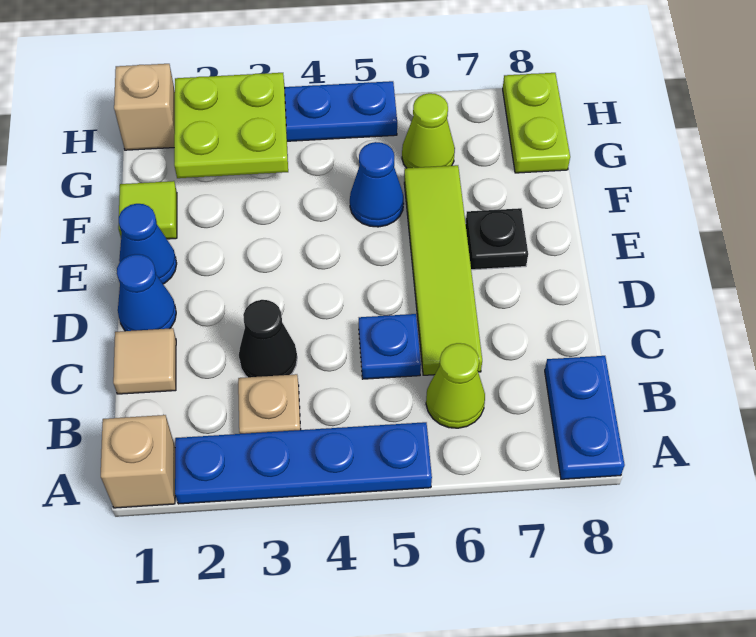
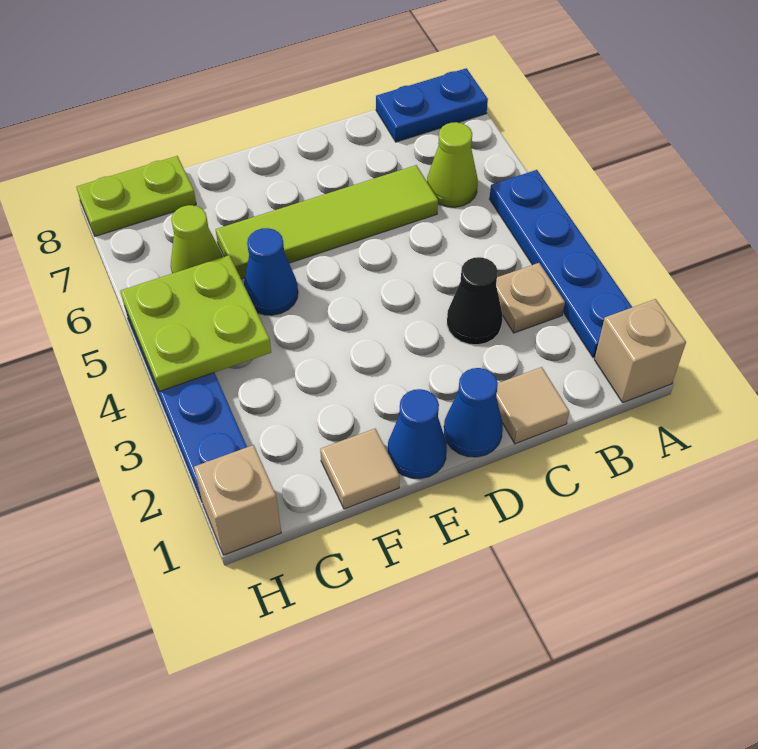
blue 1x1 plate [359,314,421,379] -> none
black 1x1 plate [466,208,528,270] -> none
lime 1x1 tile [118,181,177,239] -> tan 1x1 tile [320,429,400,509]
lime 2x2 plate [174,73,288,178] -> lime 2x2 plate moved to [120,255,271,391]

